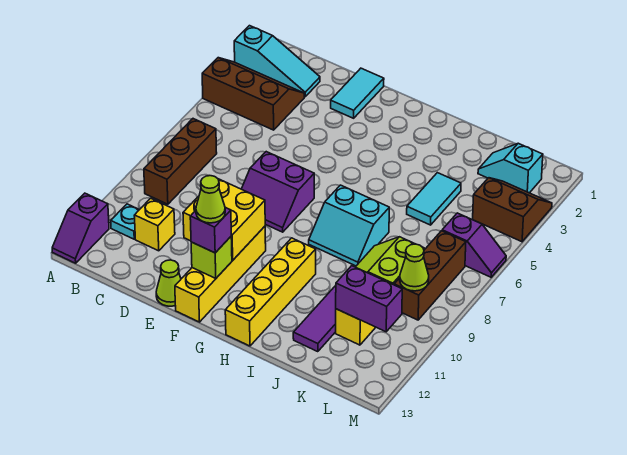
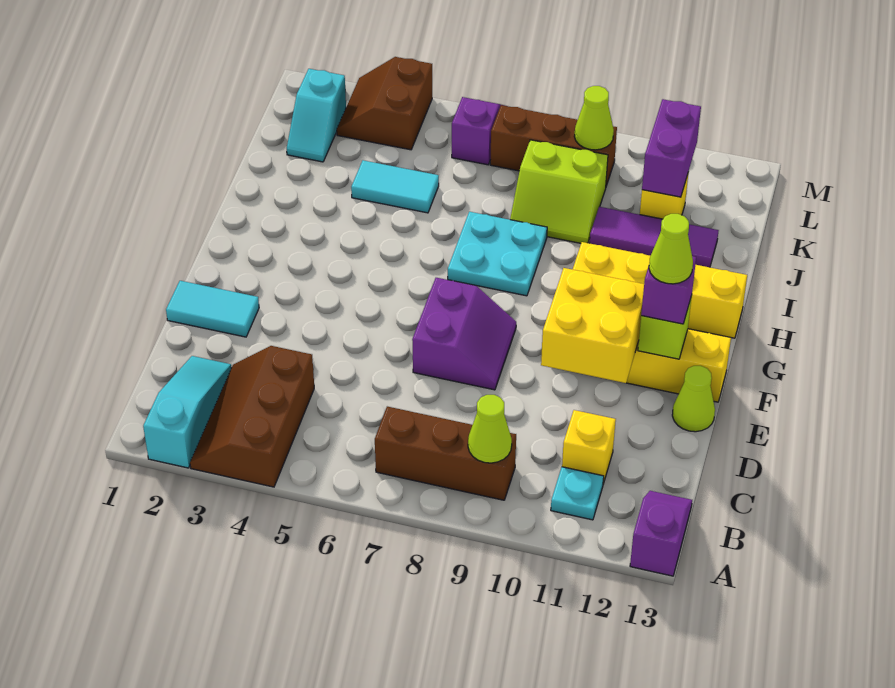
purple 1x2 slope [52,193,109,263] -> purple 1x2 slope turned to [630,491,692,576]
none -> lime 1x1 cone [468,395,512,463]
cyan 2x2 slope [309,185,389,266] -> cyan 2x2 plate [448,212,547,296]

